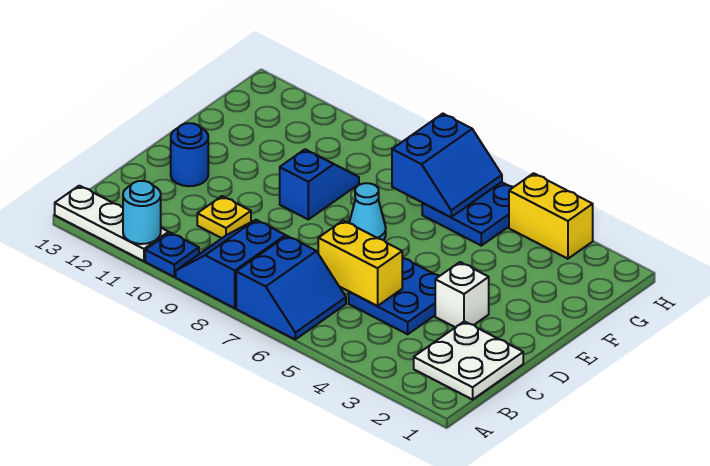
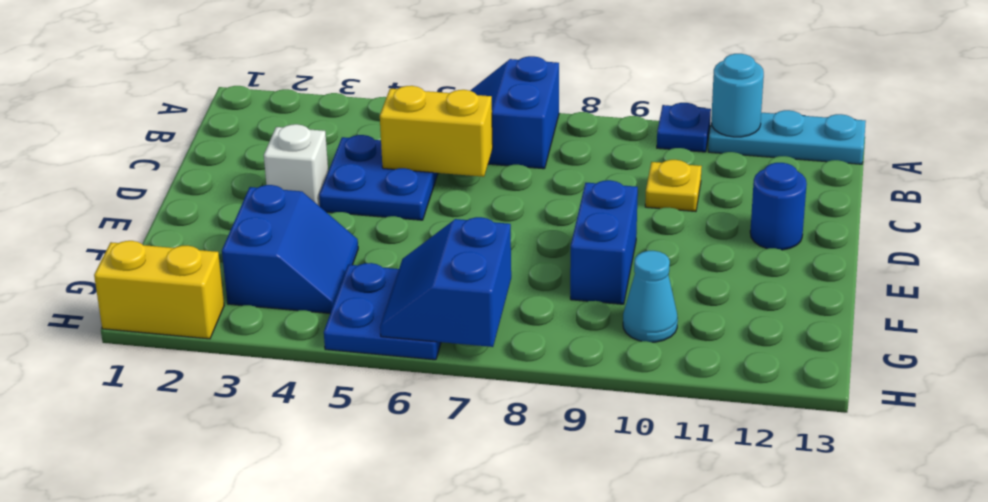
blue 2x2 slope [176,220,285,308] -> blue 2x2 slope moved to [222,185,358,313]
white 1x3 plate [55,186,169,261] -> cyan 1x3 plate [708,110,866,164]
white 2x2 plate [414,321,523,400] -> none
cyan 1x1 cone [349,183,386,240] -> cyan 1x1 cone moved to [623,251,678,342]
blue 1x2 slope [280,149,359,219] -> blue 1x2 brick [570,180,638,304]
yellow 1x2 brick [509,173,593,259] -> yellow 1x2 brick moved to [94,241,224,339]

